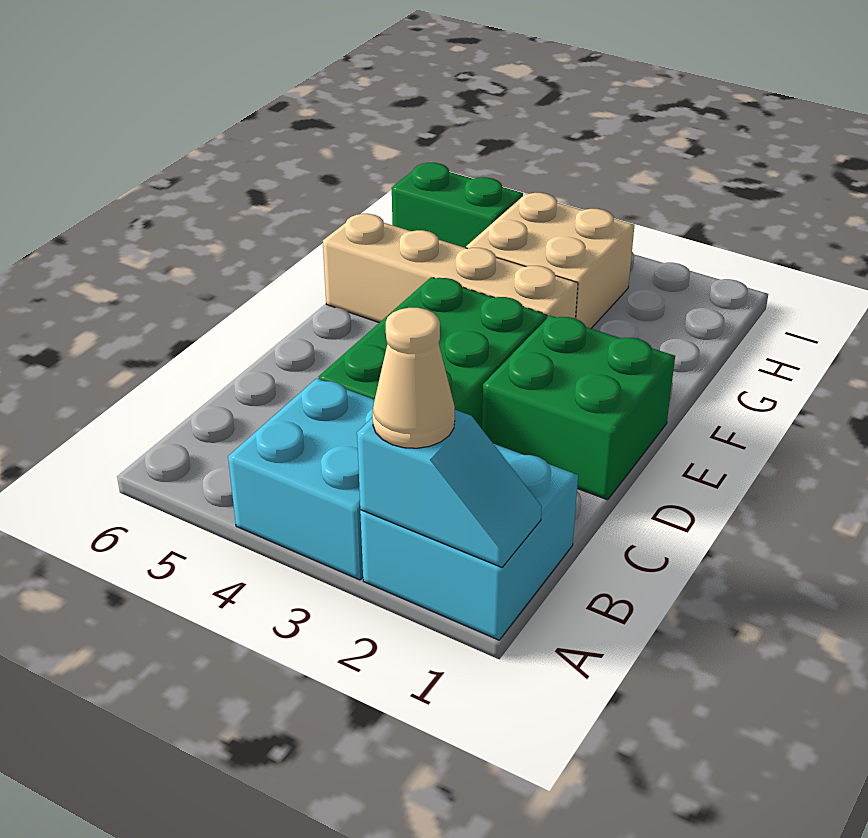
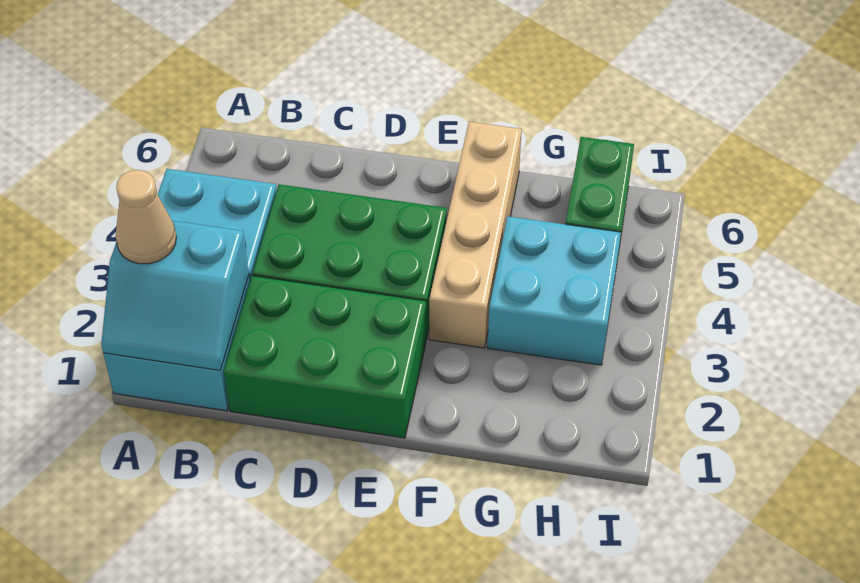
cyan 1x2 slope [357,410,542,567] -> cyan 2x2 slope [101,221,249,371]
green 2x2 brick [482,316,675,500] -> green 2x3 brick [224,276,426,438]
tan 2x2 brick [466,193,634,328] -> cyan 2x2 brick [487,216,621,365]

